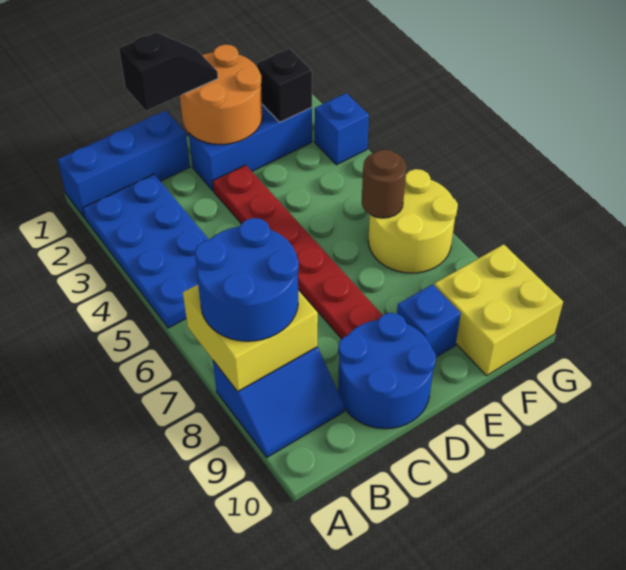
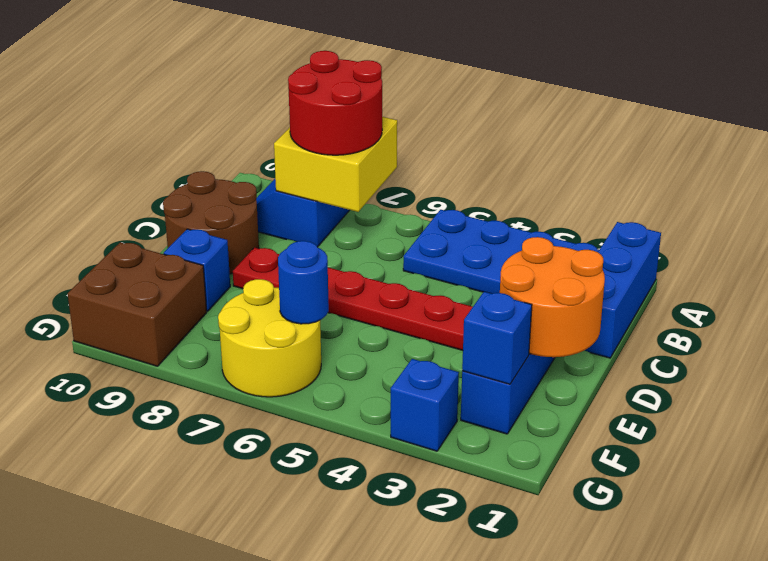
blue 2x2 round brick [195,218,299,341] -> red 2x2 round brick [288,51,382,155]
black 1x2 slope [119,32,218,111] -> none
blue 2x2 round brick [338,313,436,429] -> brown 2x2 round brick [163,171,259,274]
black 1x1 brick [257,49,312,122] -> blue 1x1 brick [462,292,532,384]
brown 1x1 round brick [362,150,406,218] -> blue 1x1 round brick [278,241,329,324]
yellow 2x2 brick [434,244,563,376] -> brown 2x2 brick [68,242,207,366]

